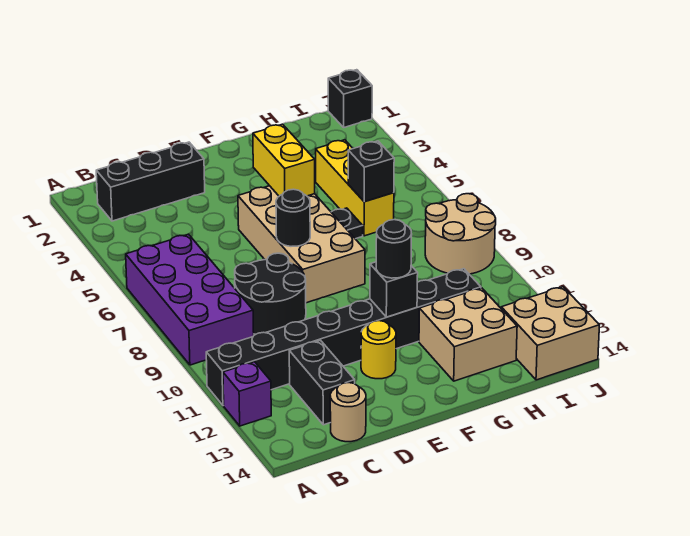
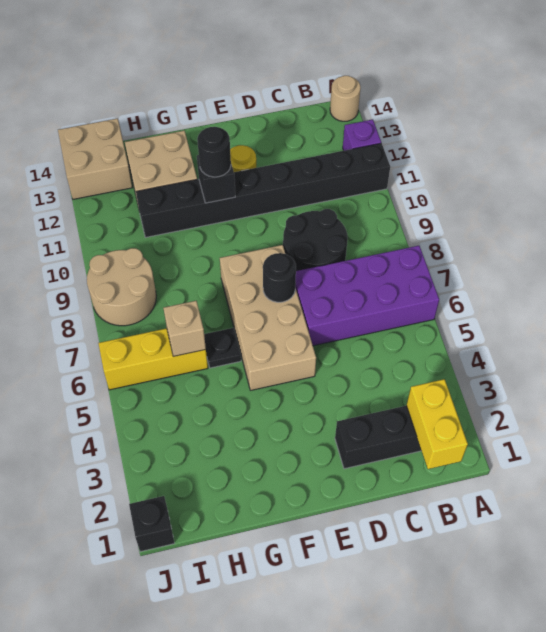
purple 2x4 brick [126,234,254,365] -> purple 2x4 brick turned to [295,246,439,346]
black 1x2 brick [289,340,355,425] -> none
tan 1x1 round brick [330,383,366,442] -> tan 1x1 round brick moved to [330,76,361,121]
yellow 1x2 brick [253,124,315,196] -> yellow 1x2 brick moved to [406,379,468,469]
yellow 1x3 brick [316,140,394,236] -> yellow 1x3 brick turned to [98,328,208,390]
black 1x1 brick [348,141,394,202] -> tan 1x1 brick [163,301,206,356]

